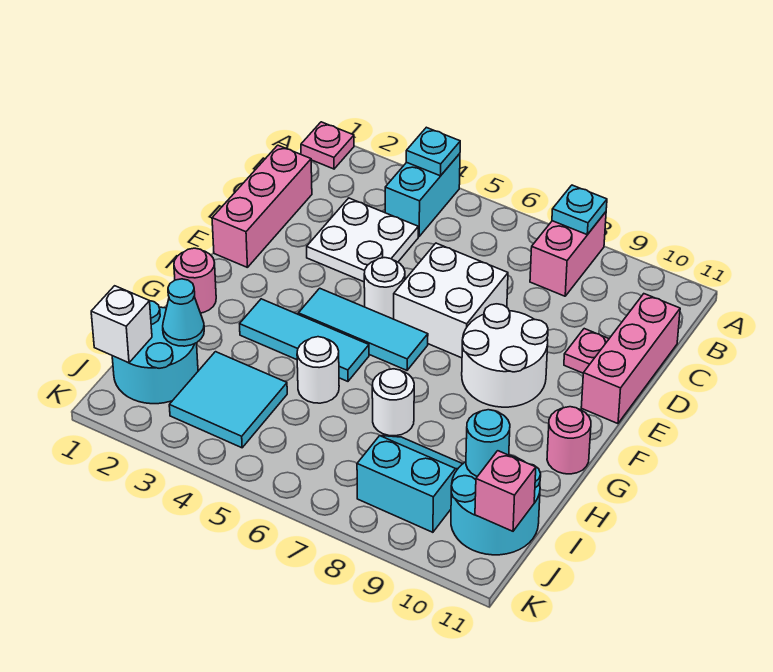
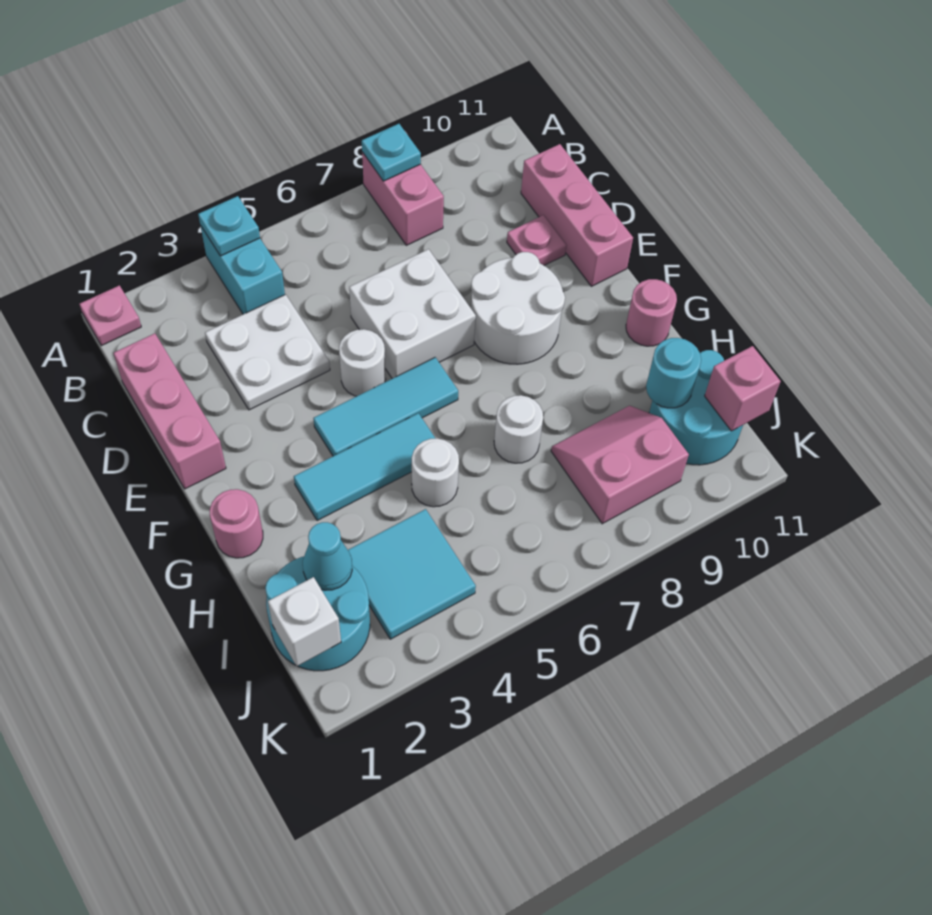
cyan 2x2 slope [357,436,462,532] -> pink 2x2 slope [551,406,689,524]

